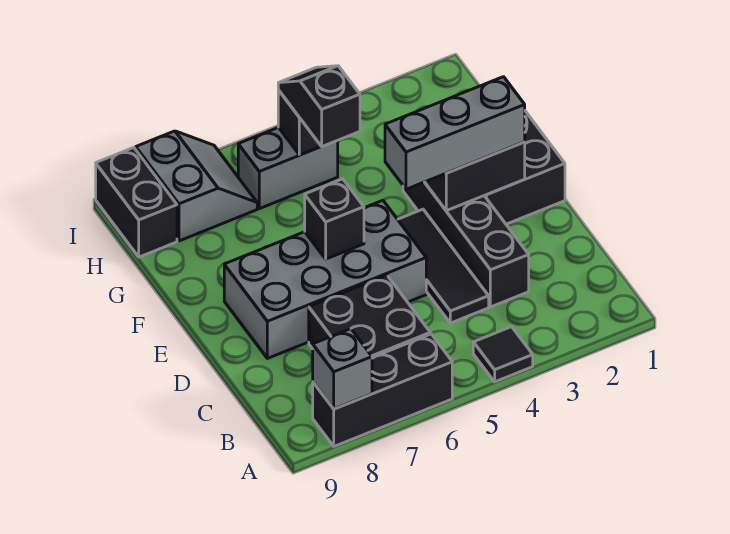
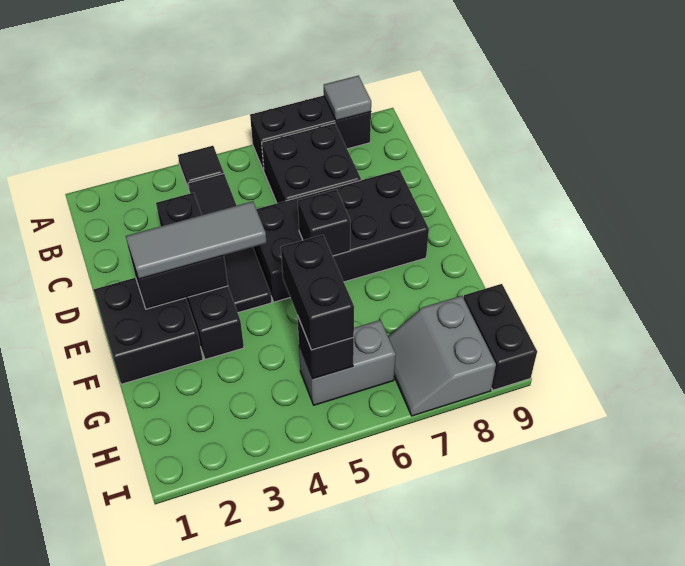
grey 1x1 brick [313,329,372,409] -> grey 1x1 tile [324,76,371,121]
black 1x3 tile [398,209,489,323] -> black 1x4 tile [188,174,272,313]
grey 2x4 brick [224,200,426,358] -> black 2x4 brick [253,170,429,302]
grey 1x3 brick [385,77,525,189] -> grey 1x3 tile [126,201,267,279]
black 1x2 slope [278,66,360,147] -> black 1x2 brick [281,235,354,350]

